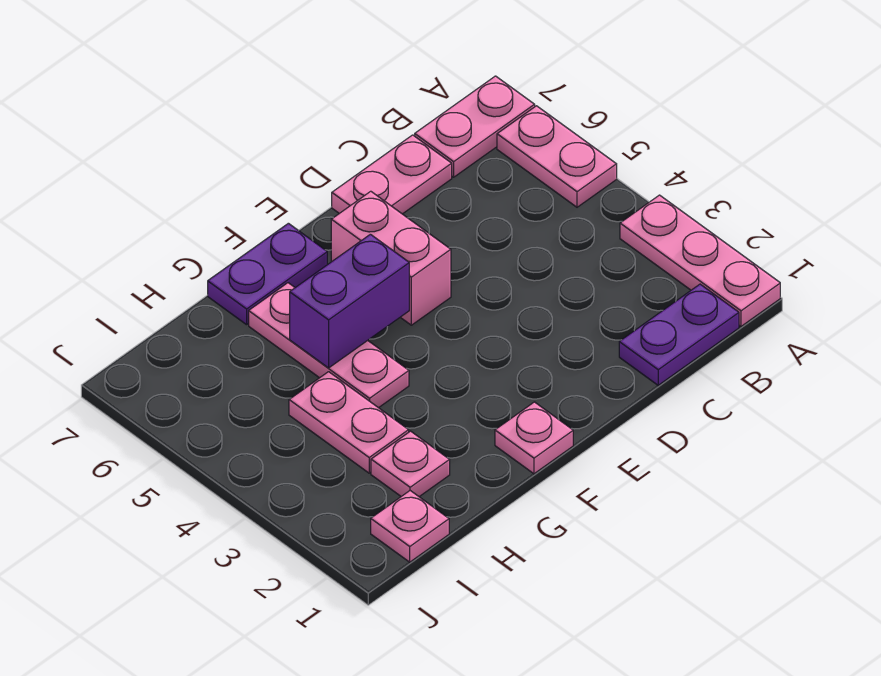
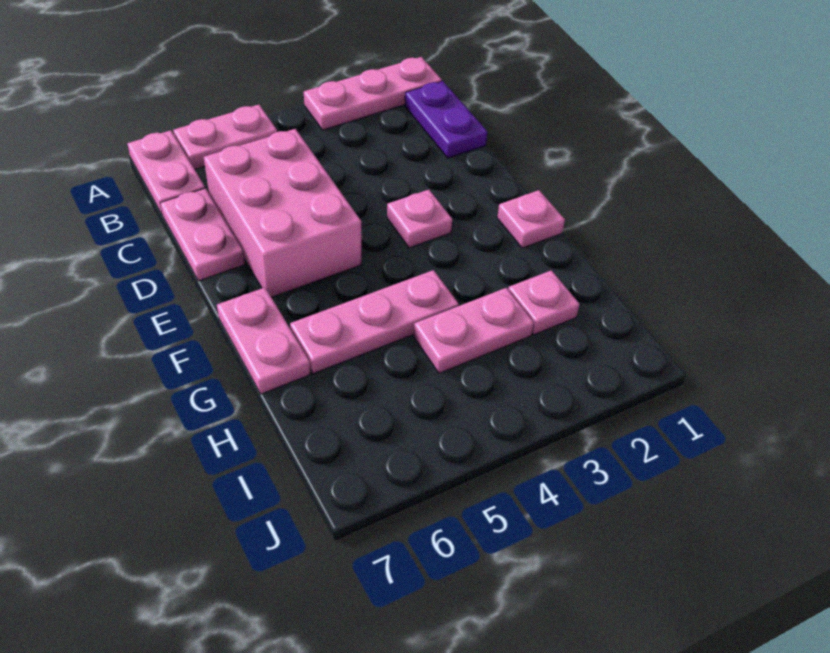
pink 1x2 brick [331,191,451,325] -> pink 2x3 brick [204,129,361,297]
purple 1x2 brick [290,234,409,368] -> none
purple 1x2 plate [208,223,327,325] -> pink 1x2 plate [217,288,311,394]
pink 1x1 plate [371,491,449,562] -> pink 1x1 plate moved to [387,190,452,248]

